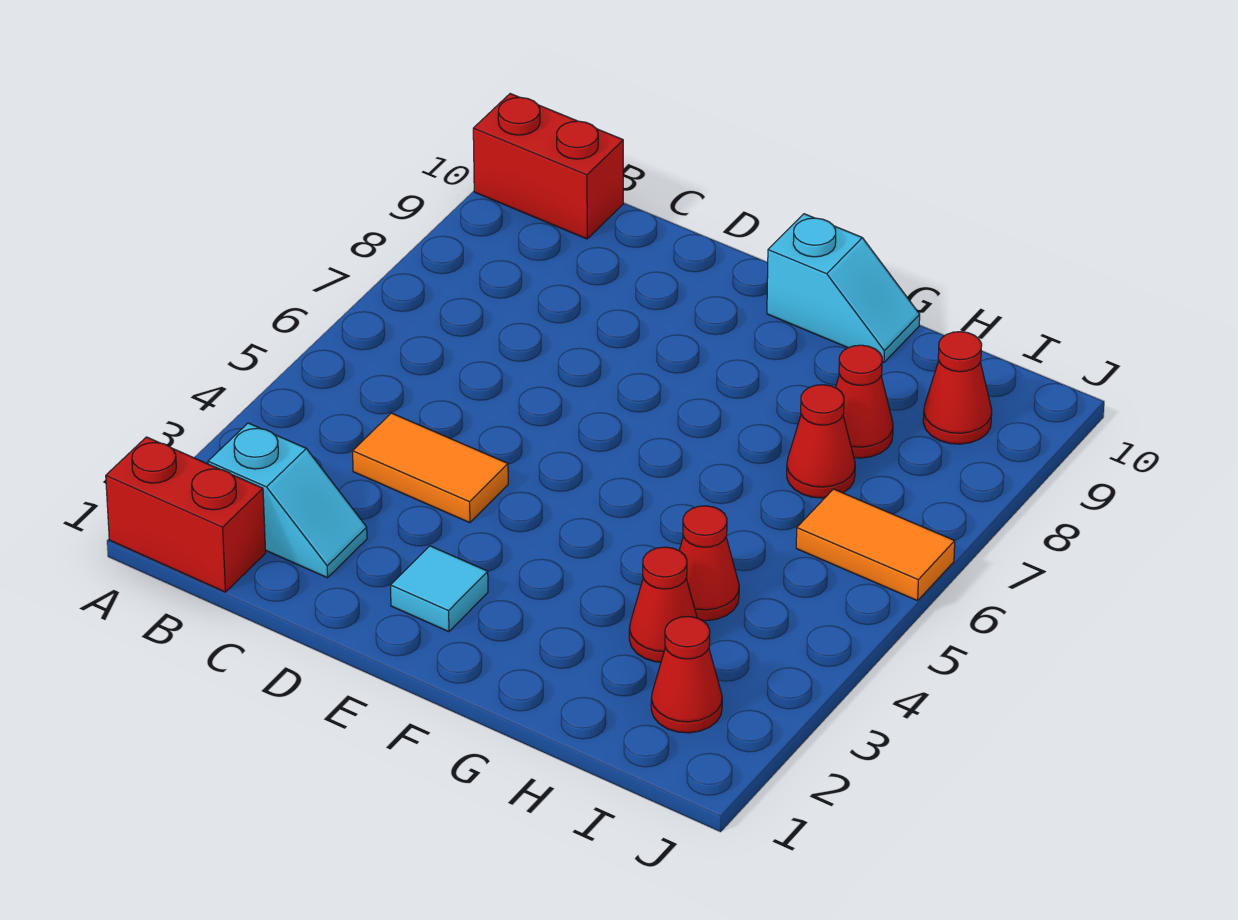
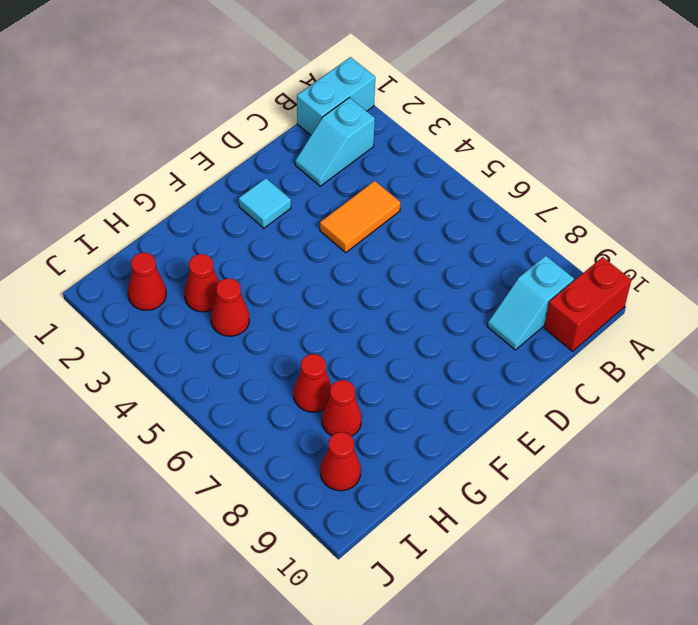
red 1x2 brick [106,437,266,592] -> cyan 1x2 brick [297,57,375,135]
cyan 1x2 slope [767,214,920,362] -> cyan 1x2 slope moved to [487,256,574,350]
orange 1x2 tile [796,489,955,601] -> none

